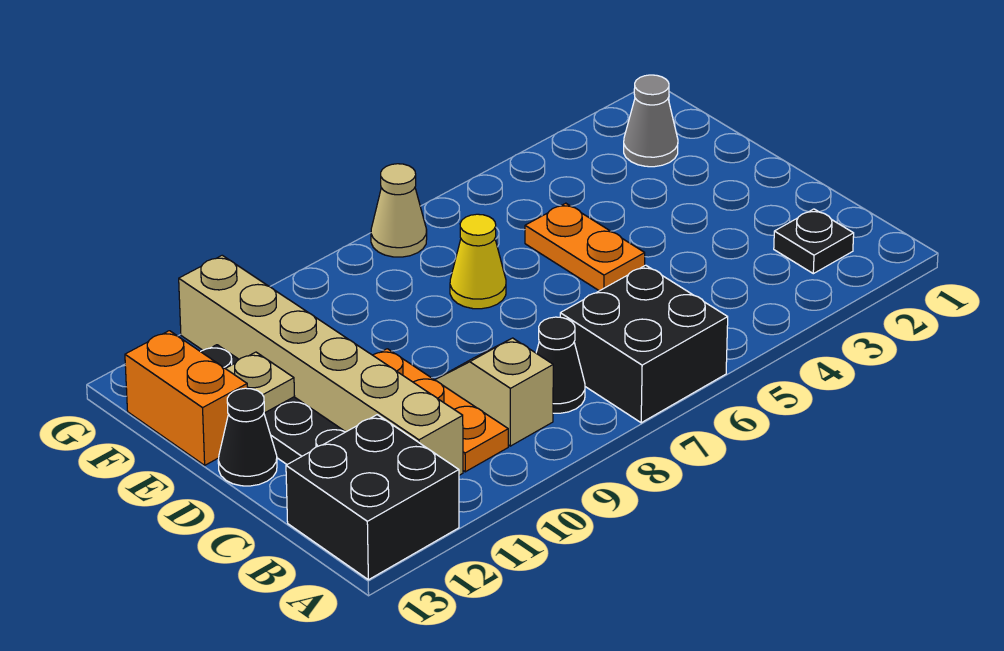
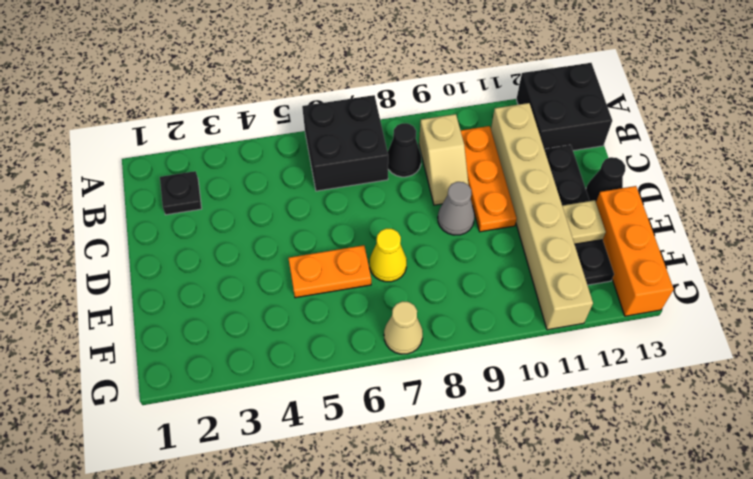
orange 1x2 plate [525,203,645,291] -> orange 1x2 plate turned to [289,245,371,298]
orange 1x2 brick [125,331,247,465] -> orange 1x3 brick [596,186,674,316]
grey 1x1 cone [624,75,678,167] -> grey 1x1 cone moved to [438,182,475,235]

